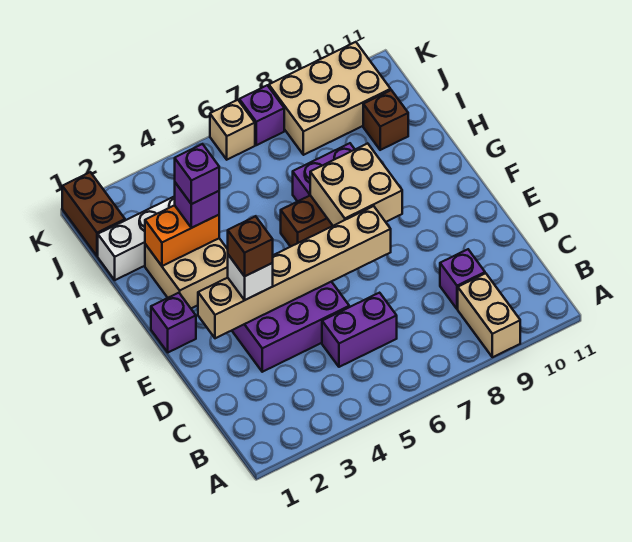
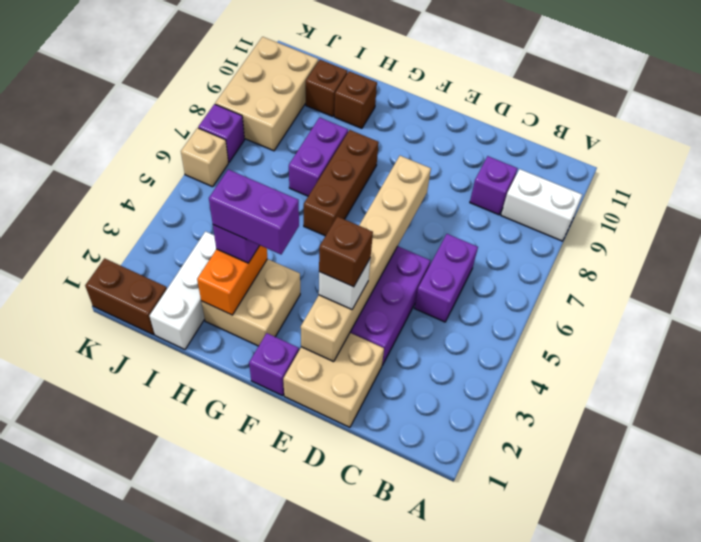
tan 1x2 brick [458,273,520,357] -> white 1x2 brick [501,169,582,241]
tan 2x2 brick [310,143,402,226] -> tan 2x2 brick moved to [283,333,384,427]
purple 1x1 brick [175,144,219,204] -> purple 1x2 brick [209,170,299,254]
none -> brown 1x1 brick [334,71,377,128]

